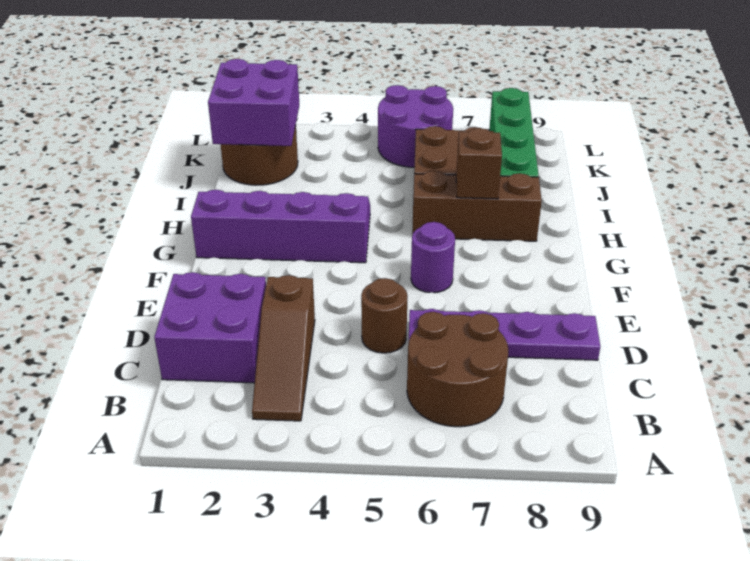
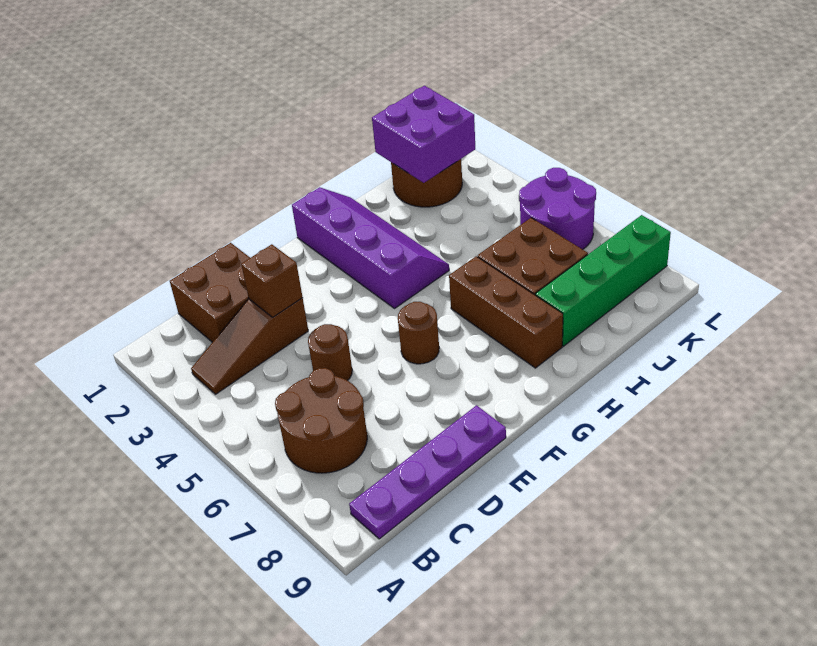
purple 2x2 brick [154,272,266,383] -> brown 2x2 brick [170,243,250,342]
purple 1x4 plate [408,309,600,360] -> purple 1x4 plate turned to [349,405,506,539]
purple 1x1 round brick [411,222,455,293] -> brown 1x1 round brick [398,302,439,364]
brown 1x1 brick [456,128,502,199] -> brown 1x1 brick moved to [241,244,303,317]

